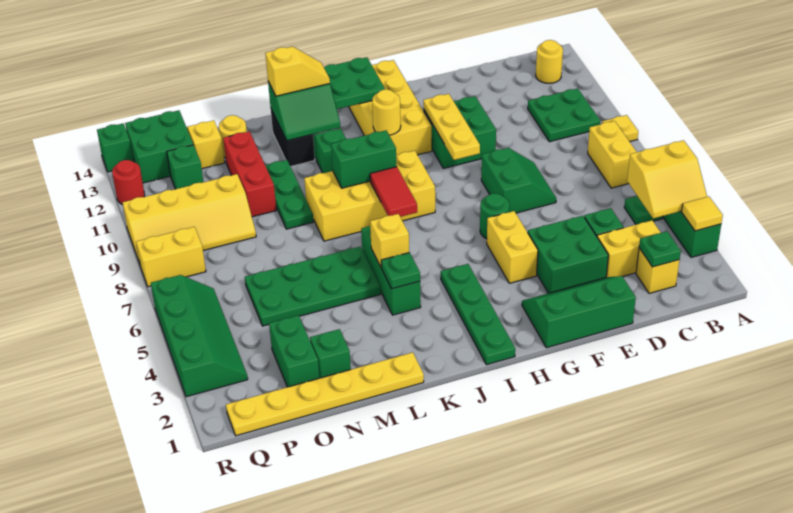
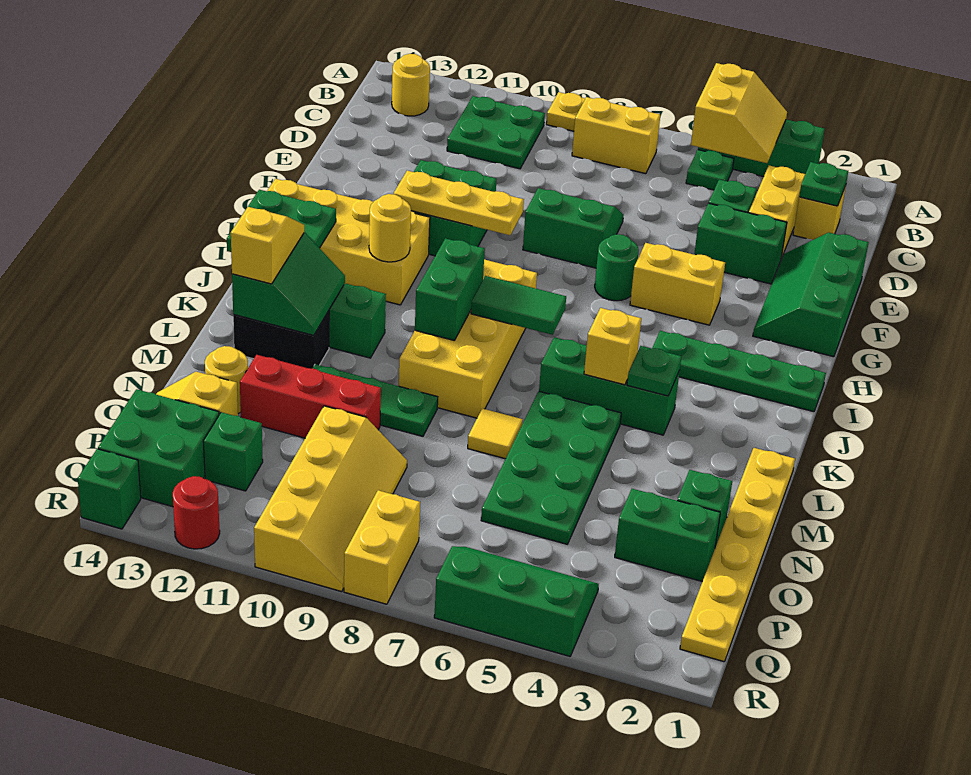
yellow 1x1 tile [682,197,723,231] -> yellow 1x1 tile moved to [468,409,523,459]
green 2x2 brick [528,216,608,293] -> green 1x2 brick [694,203,787,284]
red 1x2 tile [370,167,417,217] -> green 1x2 tile [471,276,566,335]
green 2x4 slope [151,275,248,397] -> green 2x3 slope [434,546,599,656]

